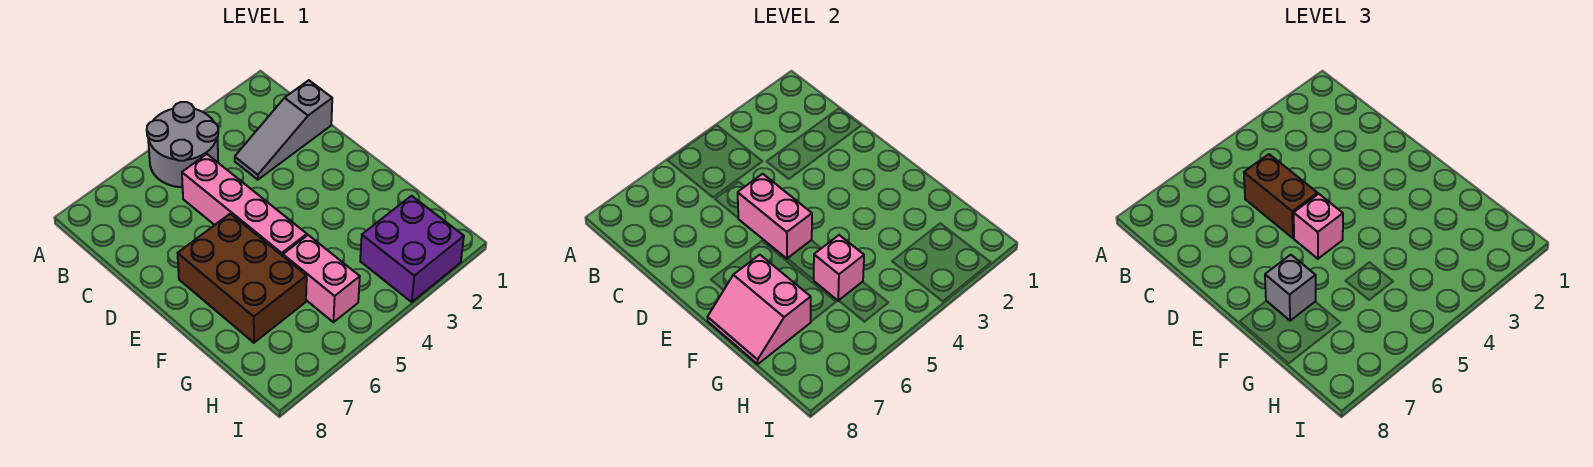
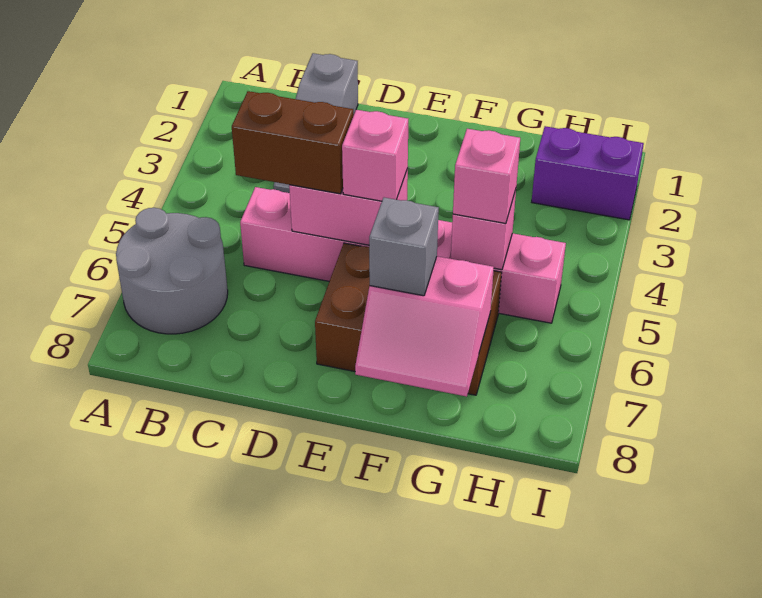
grey 2x2 round brick [147,102,218,187] -> grey 2x2 round brick moved to [116,208,228,334]
none -> pink 1x1 brick [453,129,520,223]
purple 2x2 brick [360,196,464,302] -> purple 1x2 brick [532,126,644,220]

